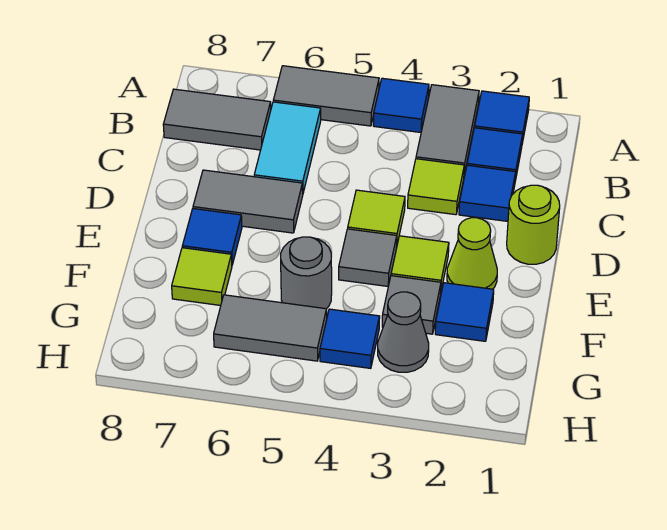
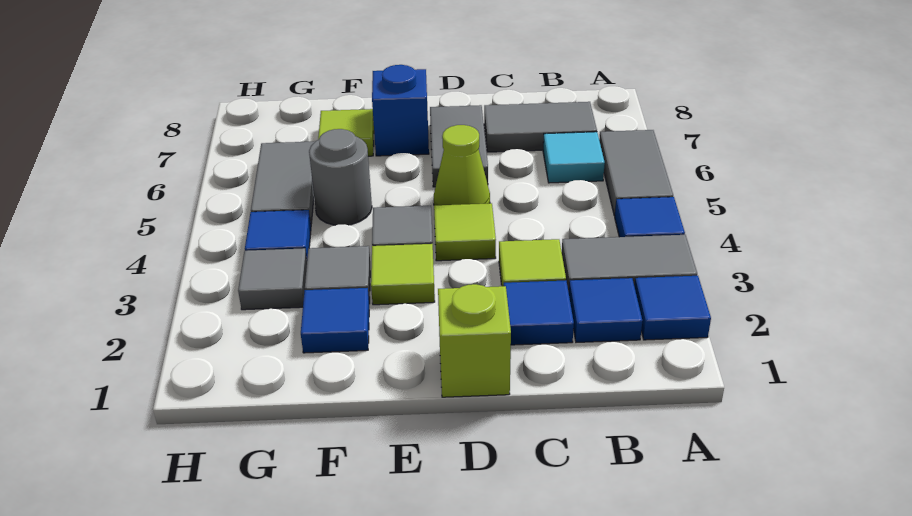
cyan 1x2 tile [254,102,321,193] -> cyan 1x1 tile [543,132,605,183]
grey 1x2 tile [163,89,271,150] -> grey 1x2 tile turned to [484,102,597,152]
lime 1x1 round brick [507,185,560,264] -> lime 1x1 brick [438,284,511,397]
lime 1x1 cone [447,218,497,289] -> lime 1x1 cone moved to [434,125,490,205]
blue 1x1 tile [182,209,242,265] -> blue 1x1 brick [372,65,429,156]
grey 1x1 cone [378,292,429,372] -> grey 1x1 tile [238,248,307,310]

